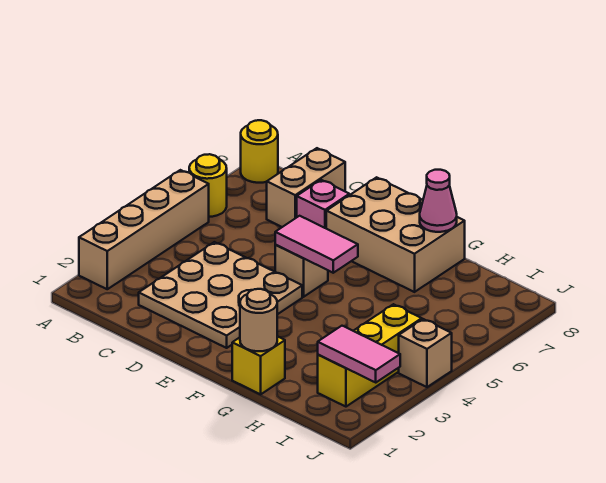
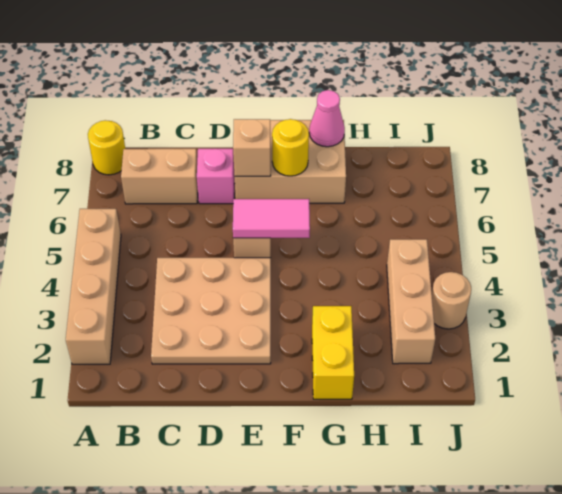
yellow 1x1 round brick [189,154,227,217] -> yellow 1x1 round brick moved to [272,119,309,176]
tan 1x2 brick [267,148,345,227] -> tan 1x2 brick turned to [121,149,198,204]
yellow 1x1 brick [232,336,285,394] -> yellow 1x2 brick [312,306,354,399]
tan 1x1 round brick [240,289,277,351] -> tan 1x1 round brick moved to [432,272,471,329]
yellow 1x3 brick [318,304,422,407] -> tan 1x3 brick [387,239,435,364]
pink 1x2 tile [318,326,400,382] -> none
tan 1x1 brick [399,319,452,387] -> tan 1x1 brick moved to [233,119,271,176]

